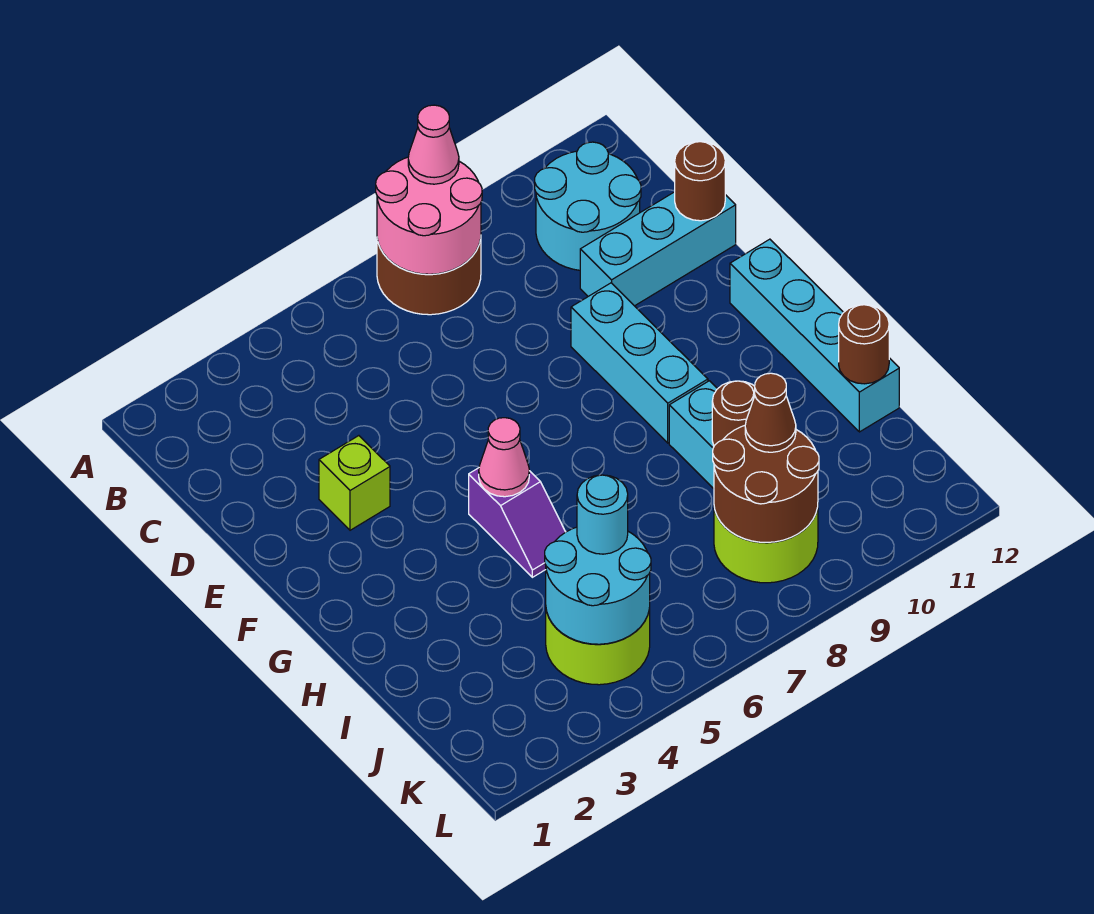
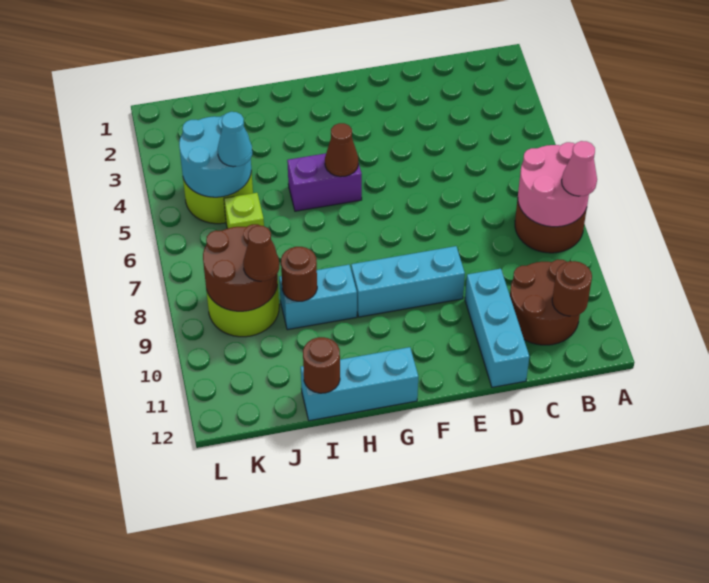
cyan 2x2 round brick [535,142,641,270] -> brown 2x2 round brick [510,259,580,345]
brown 1x1 round brick [675,142,725,221] -> brown 1x1 round brick moved to [552,261,592,316]
lime 1x1 brick [319,436,390,530] -> lime 1x1 brick moved to [224,193,264,229]
cyan 1x4 brick [730,239,899,432] -> cyan 1x3 brick [301,347,418,421]
purple 1x2 slope [469,468,565,577] -> purple 1x2 brick [287,153,362,211]
pink 1x1 cone [479,418,529,497] -> brown 1x1 cone [325,123,358,177]
cyan 1x1 round brick [577,475,628,554] -> cyan 1x1 cone [218,112,252,167]

